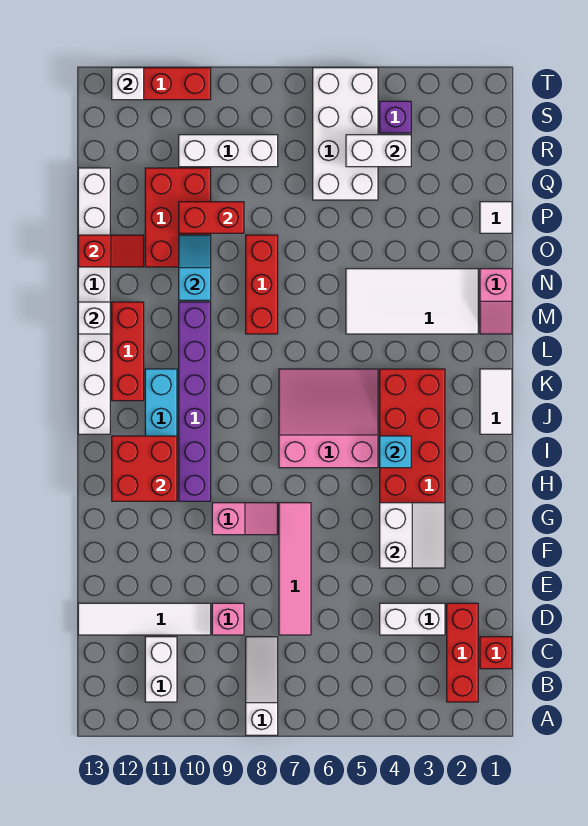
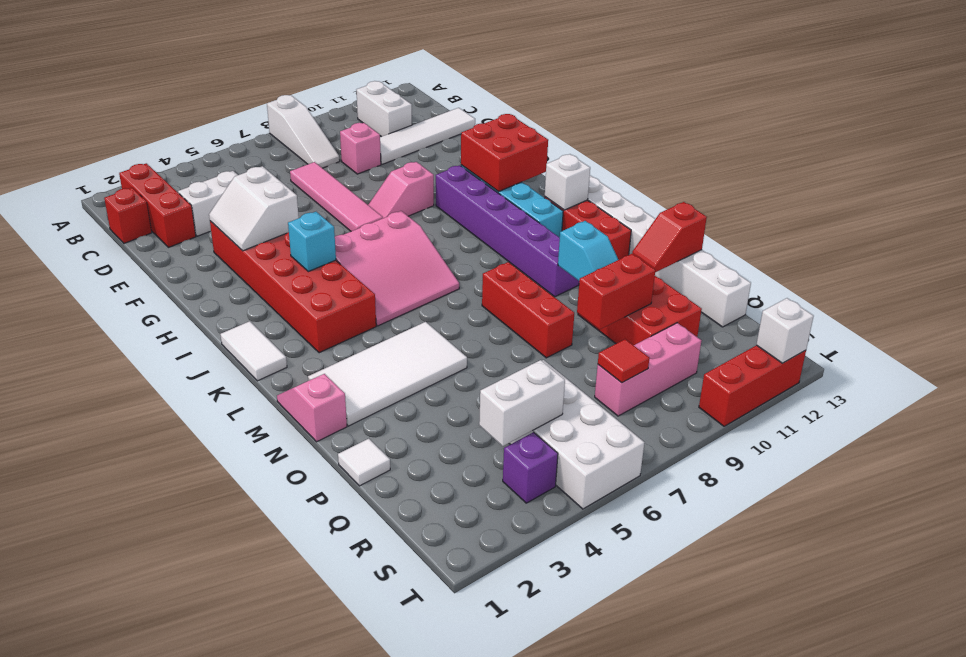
white 1x1 brick [78,302,110,334] -> white 1x1 brick moved to [545,154,590,210]
white 1x3 brick [179,135,278,167] -> pink 1x3 brick [595,323,701,416]
none -> red 1x1 tile [598,339,649,383]

